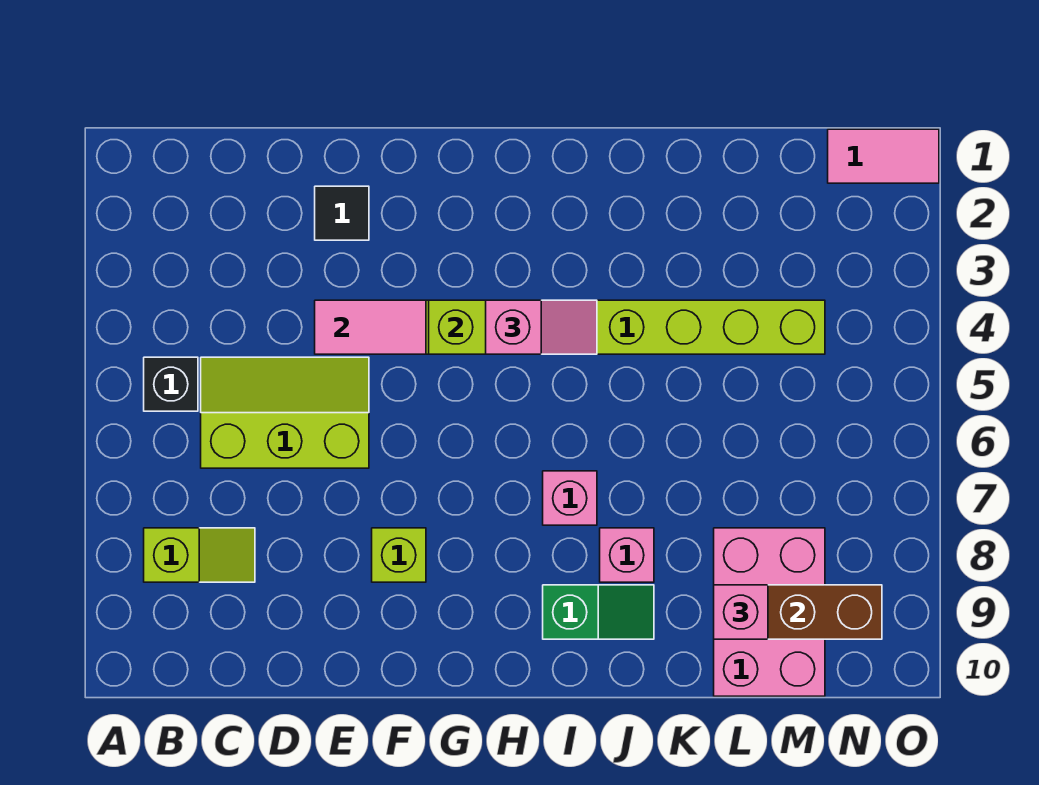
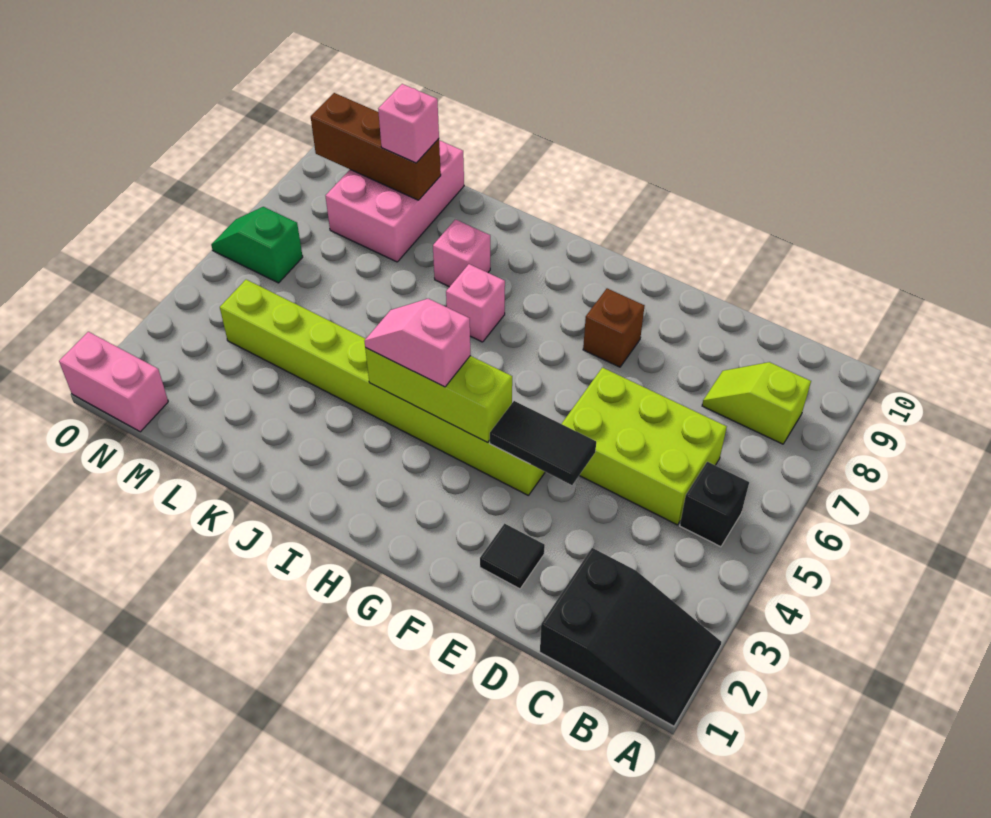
none -> black 2x3 slope [540,548,721,726]
lime 2x3 slope [201,357,369,468] -> lime 2x3 brick [562,368,727,525]
pink 1x2 tile [315,300,426,354] -> black 1x2 tile [490,401,596,485]
lime 1x1 brick [372,528,426,582] -> brown 1x1 brick [583,288,645,367]
green 1x2 slope [543,585,654,639] -> green 1x2 slope moved to [211,207,303,283]
pink 1x2 tile [828,129,939,183] -> pink 1x2 brick [59,332,168,432]

